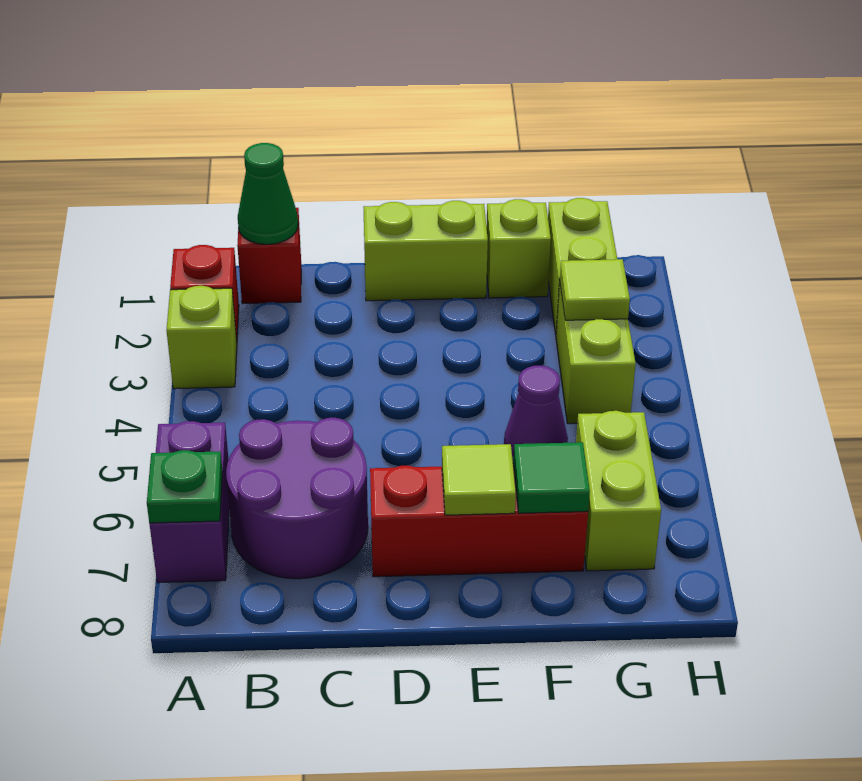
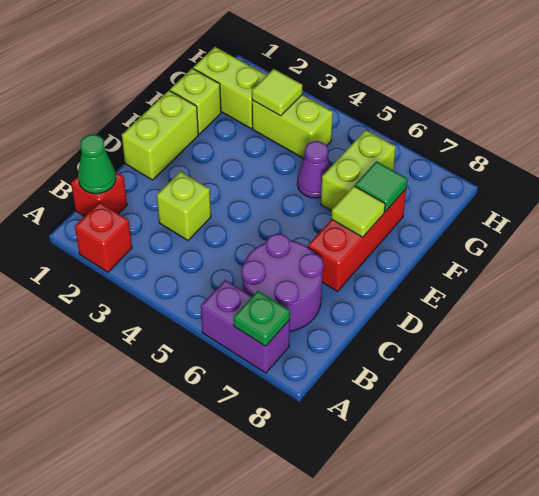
lime 1x1 brick [167,286,237,389] -> lime 1x1 brick moved to [157,171,211,240]
lime 1x2 brick [576,411,661,571] -> lime 1x2 brick turned to [321,130,396,211]

